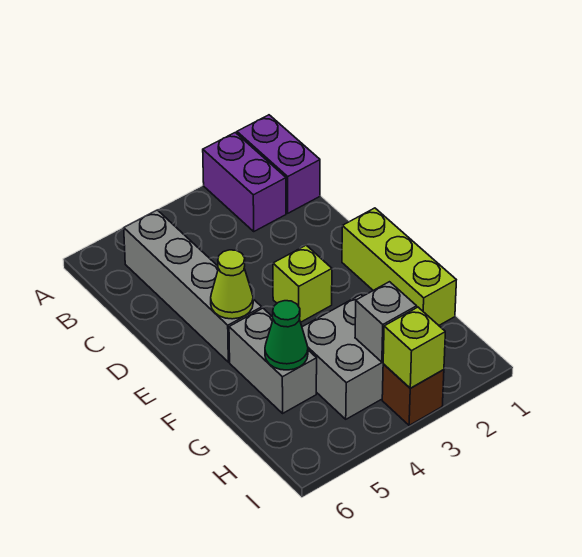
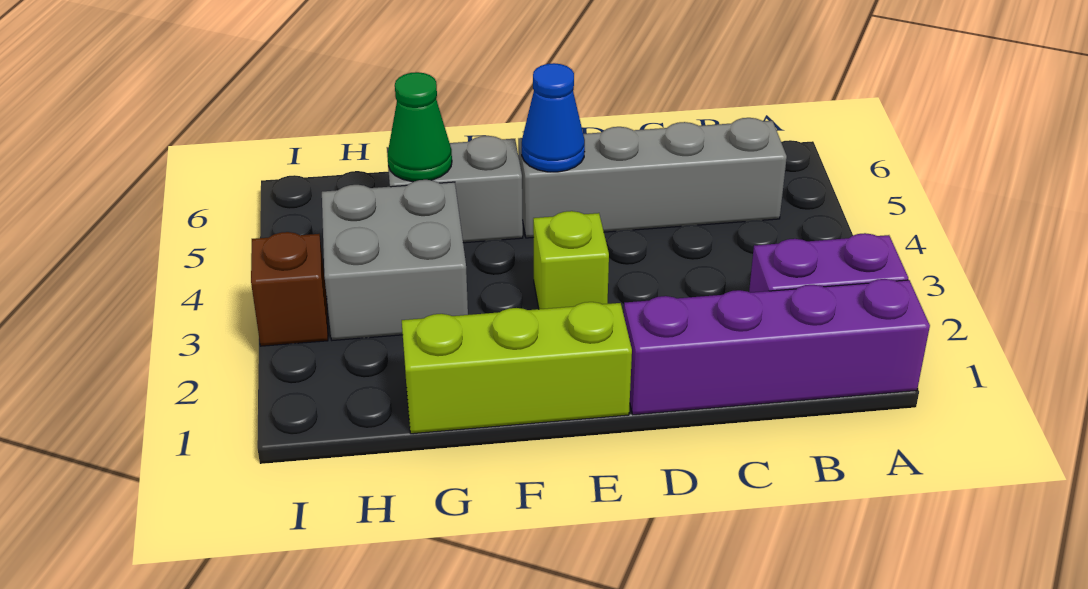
purple 1x2 brick [237,115,320,213] -> purple 1x4 brick [624,279,930,415]
lime 1x1 cone [211,250,253,319] -> blue 1x1 cone [522,63,585,172]
grey 1x1 brick [355,282,417,362] -> none
lime 1x1 brick [383,307,445,388] -> none

